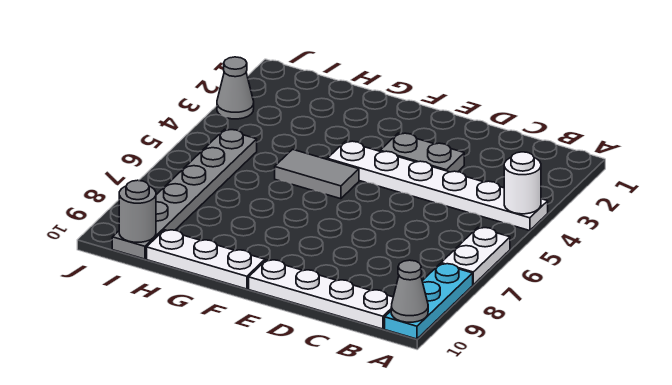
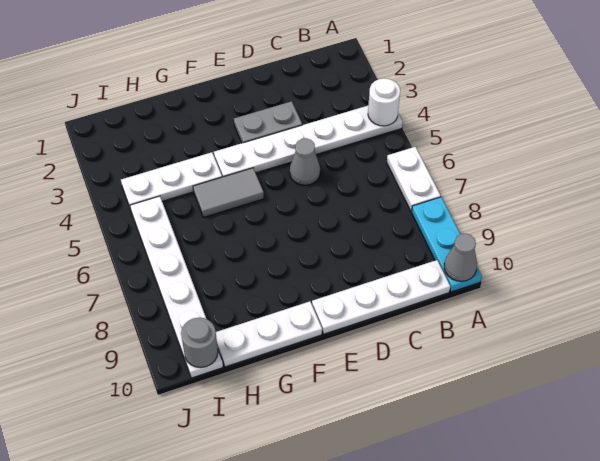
none -> white 1x3 plate [121,152,222,210]
grey 1x6 plate [112,129,257,259] -> white 1x6 plate [130,196,223,378]
grey 1x1 cone [217,57,254,119] -> grey 1x1 cone moved to [290,138,320,185]

